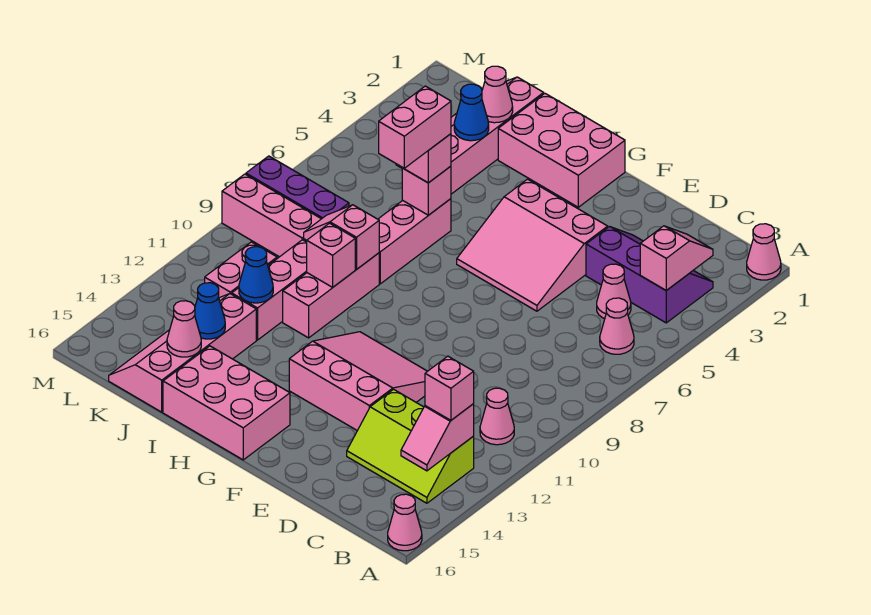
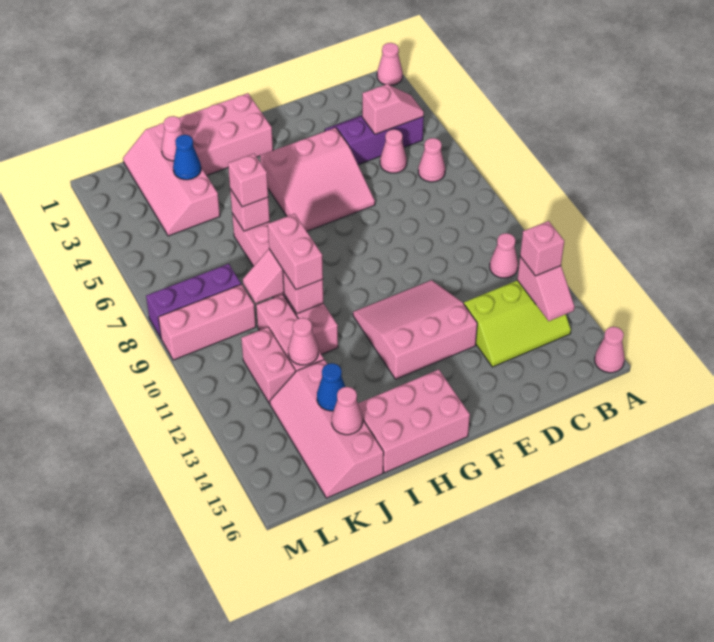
pink 1x2 slope [640,226,713,291] -> pink 1x2 slope turned to [362,84,424,134]
pink 1x2 brick [379,86,451,168] -> pink 1x2 brick moved to [268,214,323,290]
blue 1x1 cone [239,247,273,303] -> pink 1x1 cone [288,318,318,365]

